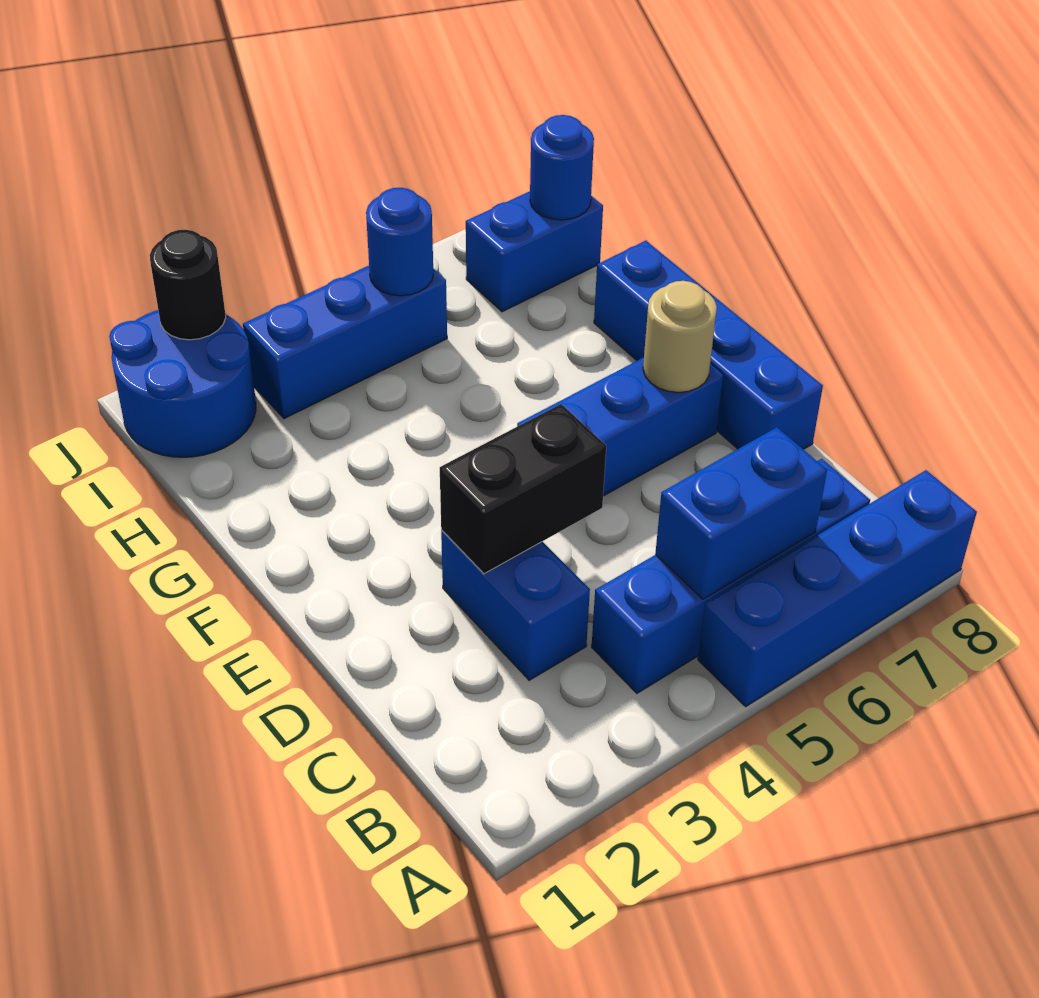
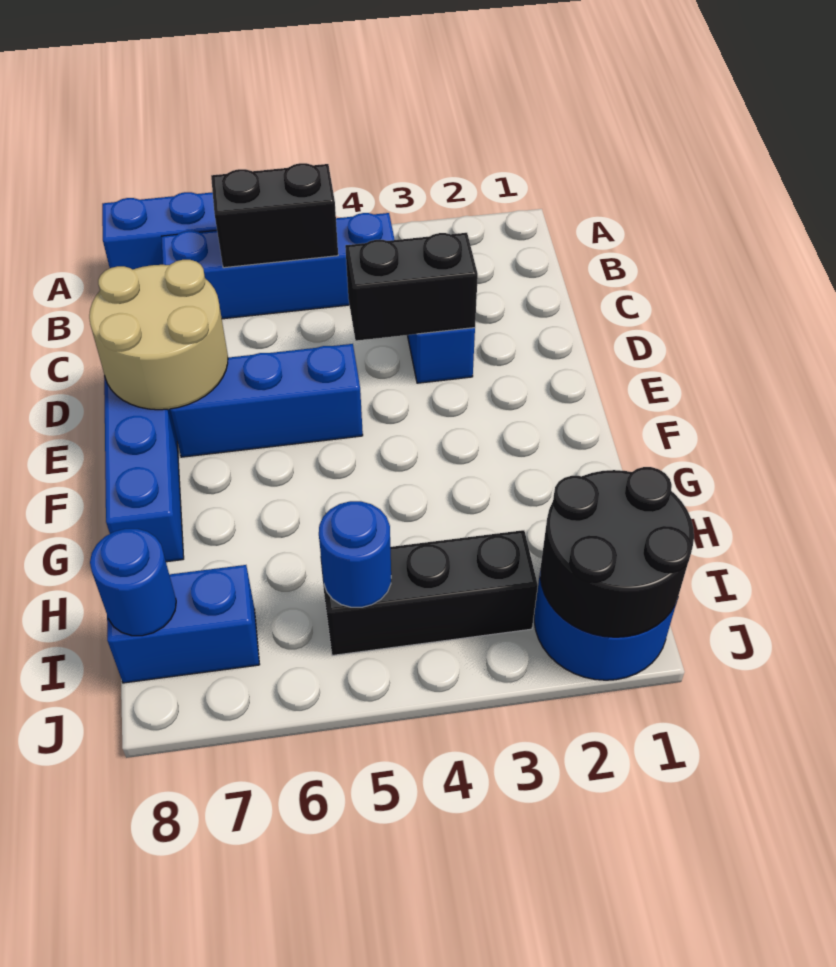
blue 1x2 brick [655,427,827,599] -> black 1x2 brick [211,163,338,268]
tan 1x1 round brick [643,281,717,392] -> tan 2x2 round brick [89,260,228,410]
blue 1x3 brick [243,266,447,419] -> black 1x3 brick [320,530,538,655]
black 1x1 round brick [150,230,226,340] -> black 2x2 round brick [540,467,694,637]

